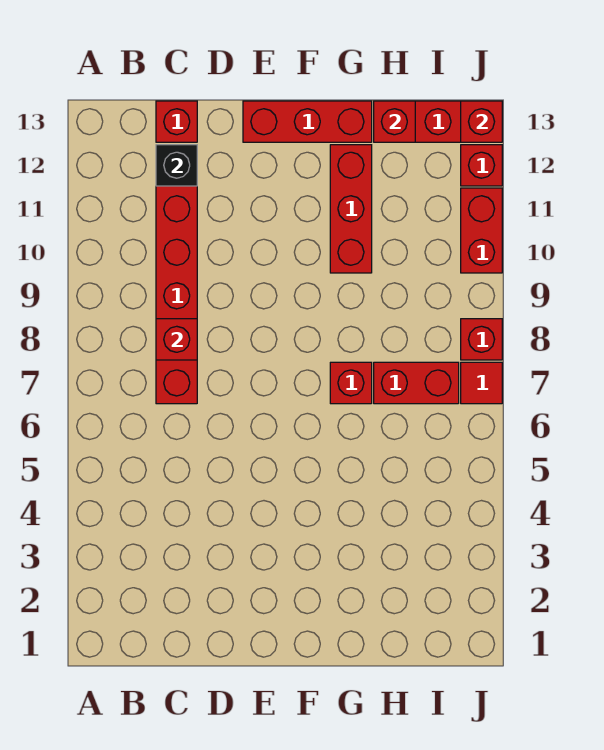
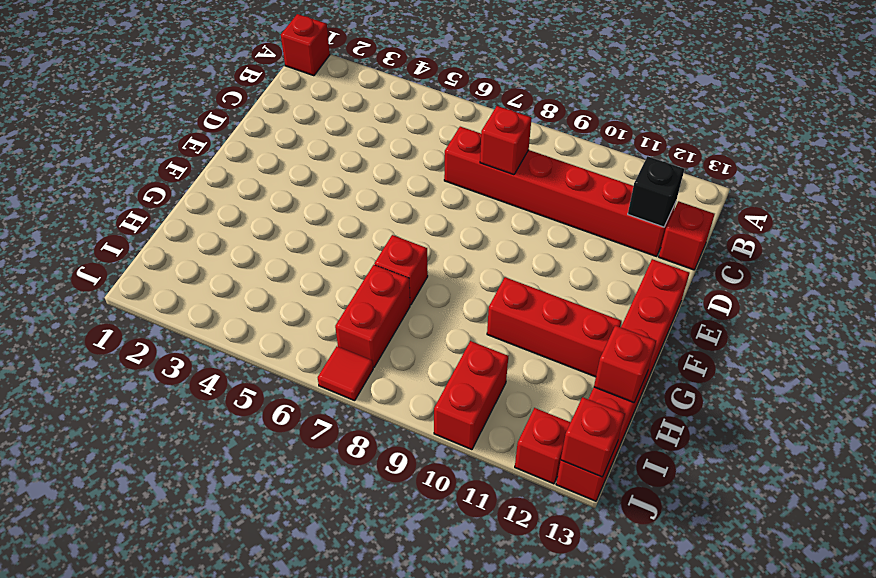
red 1x1 brick [461,319,502,360] -> red 1x1 brick moved to [281,14,330,76]
red 1x2 brick [461,188,502,273] -> red 1x2 brick turned to [434,341,508,450]

